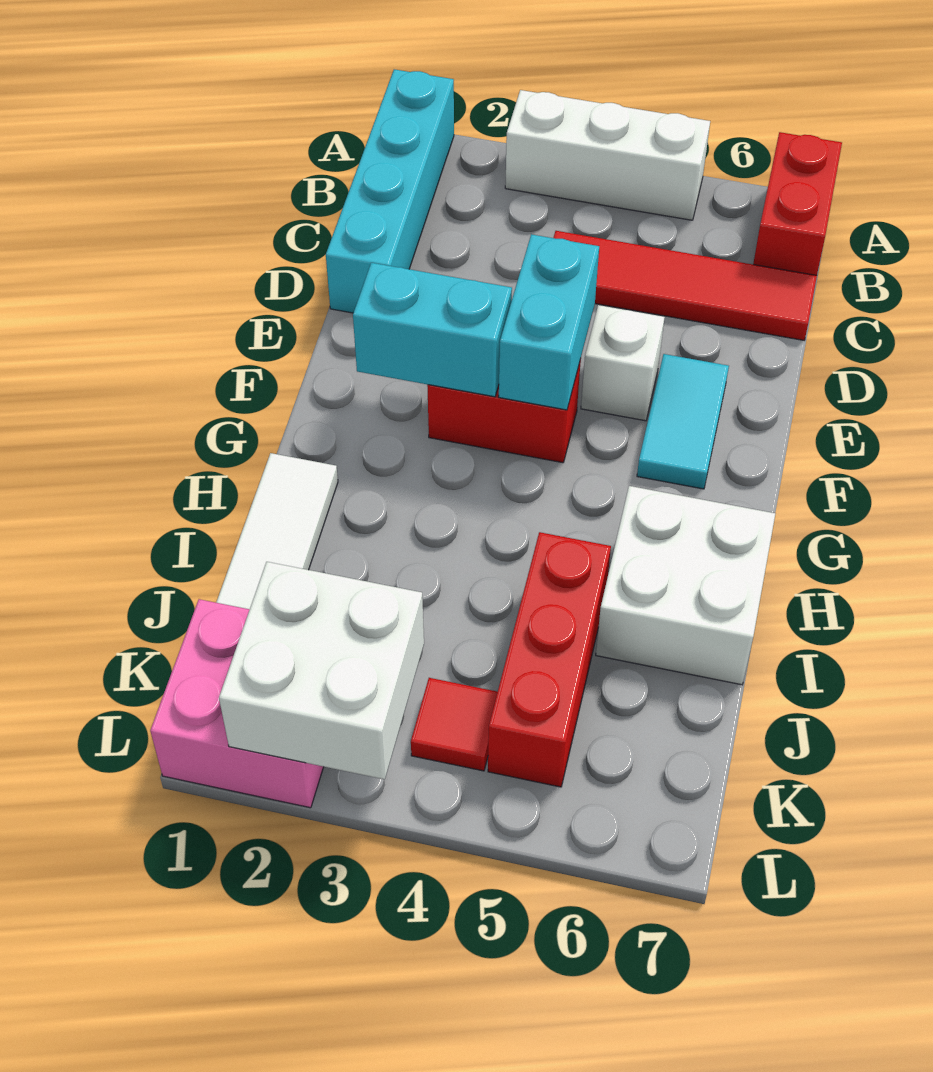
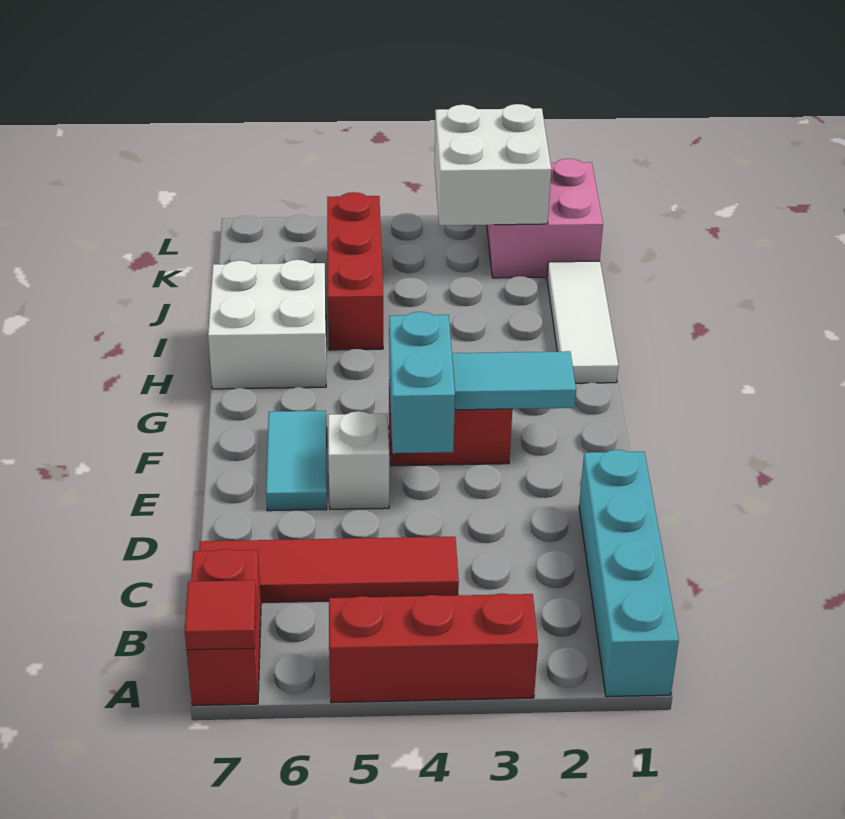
white 1x3 brick [505,90,710,220] -> red 1x3 brick [329,593,538,703]
cyan 1x2 brick [353,263,512,397] -> cyan 1x2 tile [452,351,576,410]
red 1x1 tile [411,678,497,771] -> red 1x1 tile moved to [185,580,256,650]

